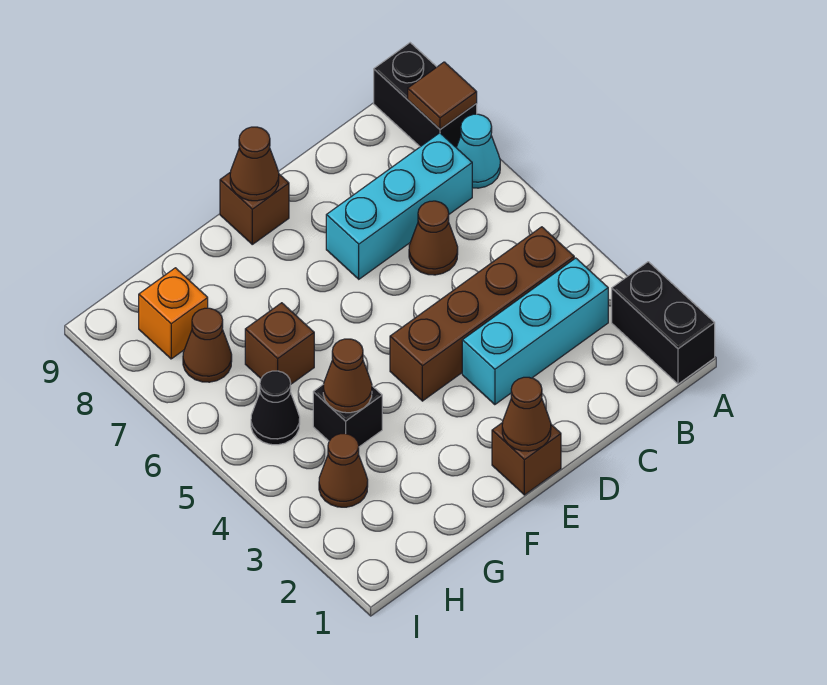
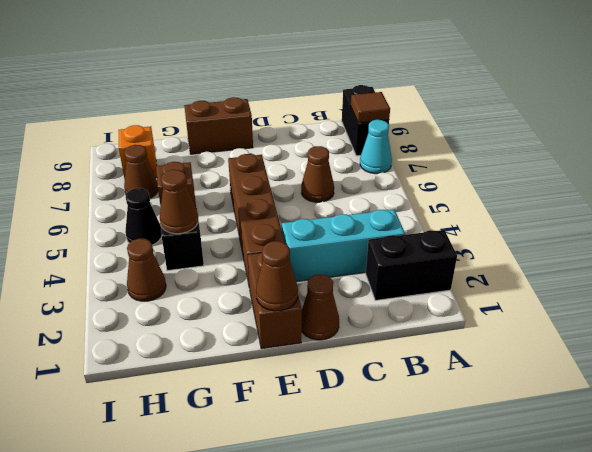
black 1x2 brick [612,262,715,384] -> black 1x2 brick turned to [366,230,457,300]
brown 1x4 brick [390,227,574,401] -> brown 1x4 brick turned to [228,154,285,284]
cyan 1x3 brick [326,133,472,279] -> none
brown 1x1 brick [492,423,561,495] -> brown 1x2 brick [248,253,302,349]
brown 1x1 brick [220,172,289,244] -> brown 1x2 brick [184,97,253,154]
brown 1x1 cone [230,127,279,201] -> brown 1x1 cone moved to [302,274,339,340]

